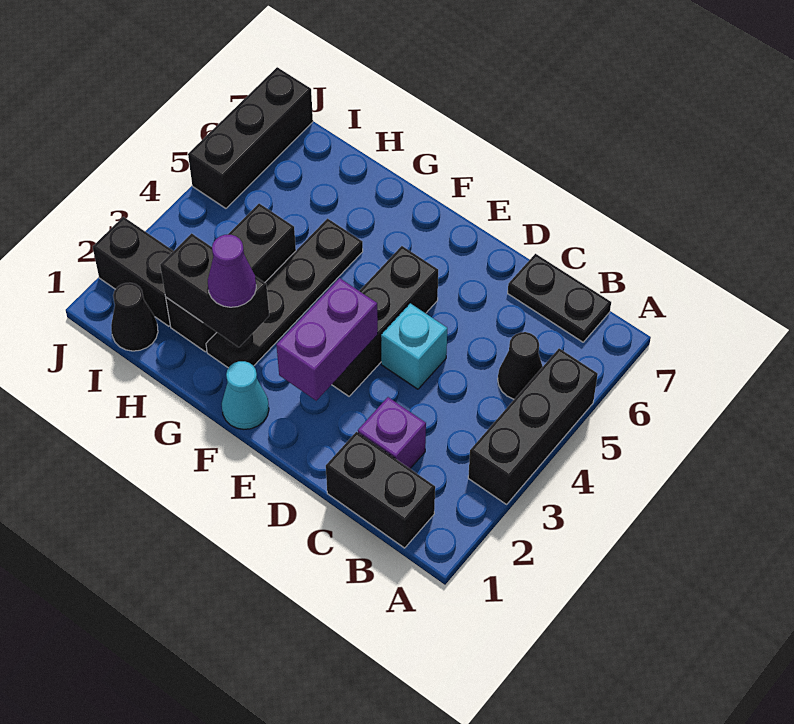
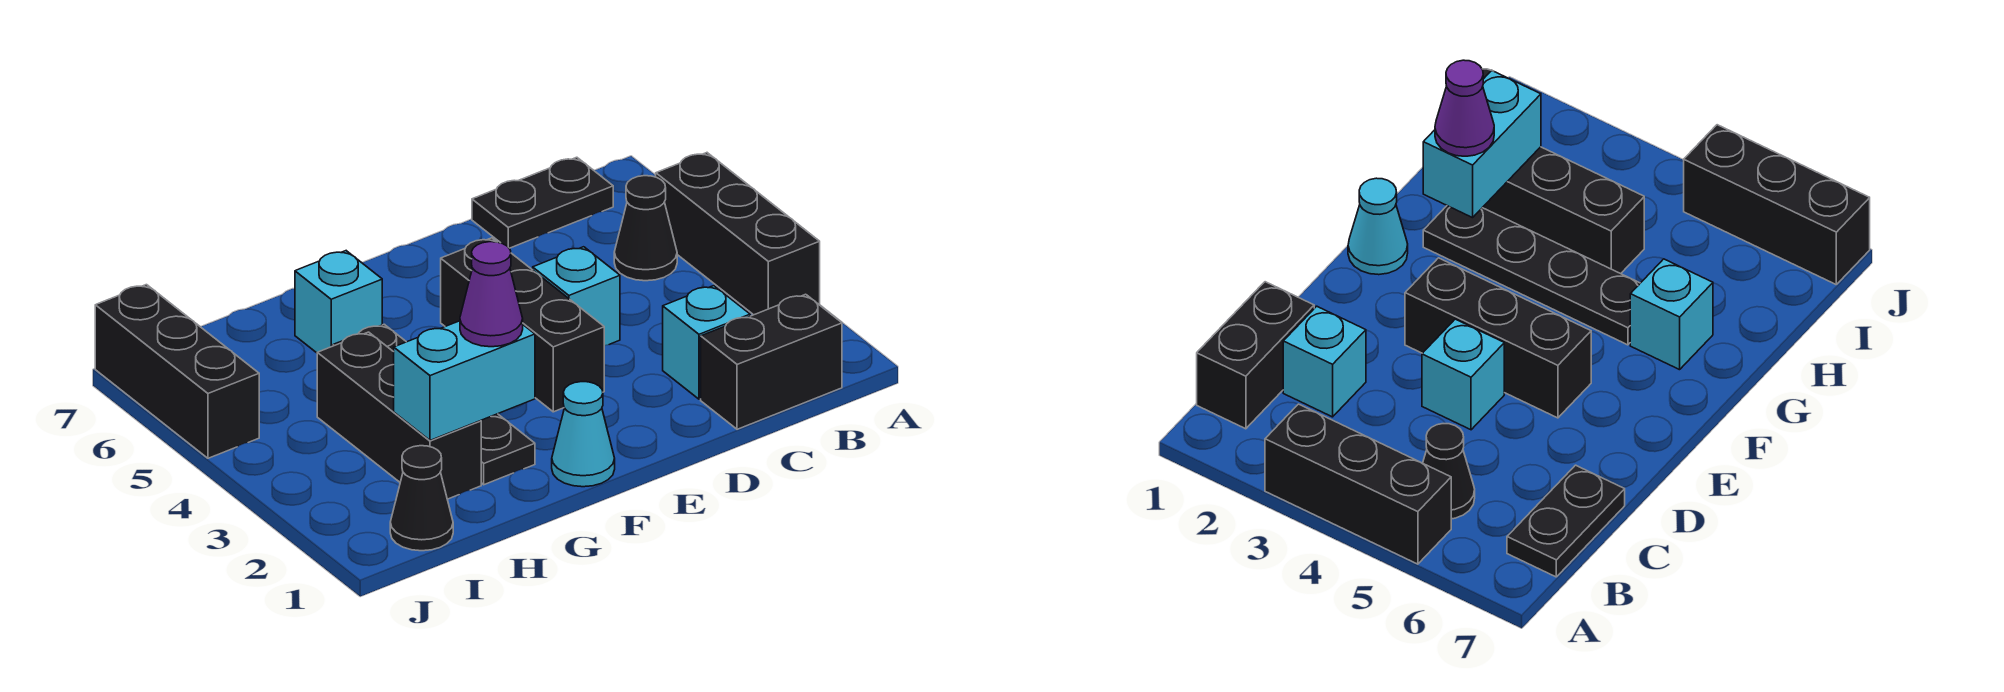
purple 1x1 brick [358,397,426,468] -> cyan 1x1 brick [663,286,750,399]
purple 1x2 brick [276,278,378,401] -> none
black 1x2 brick [160,233,269,347] -> cyan 1x2 brick [394,321,535,440]
none -> cyan 1x1 brick [295,251,382,353]
black 1x2 brick [93,217,173,326] -> none

